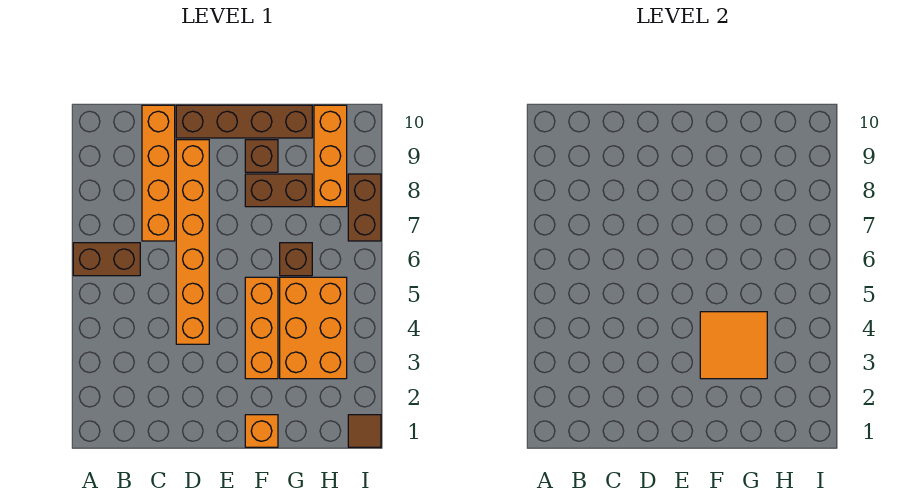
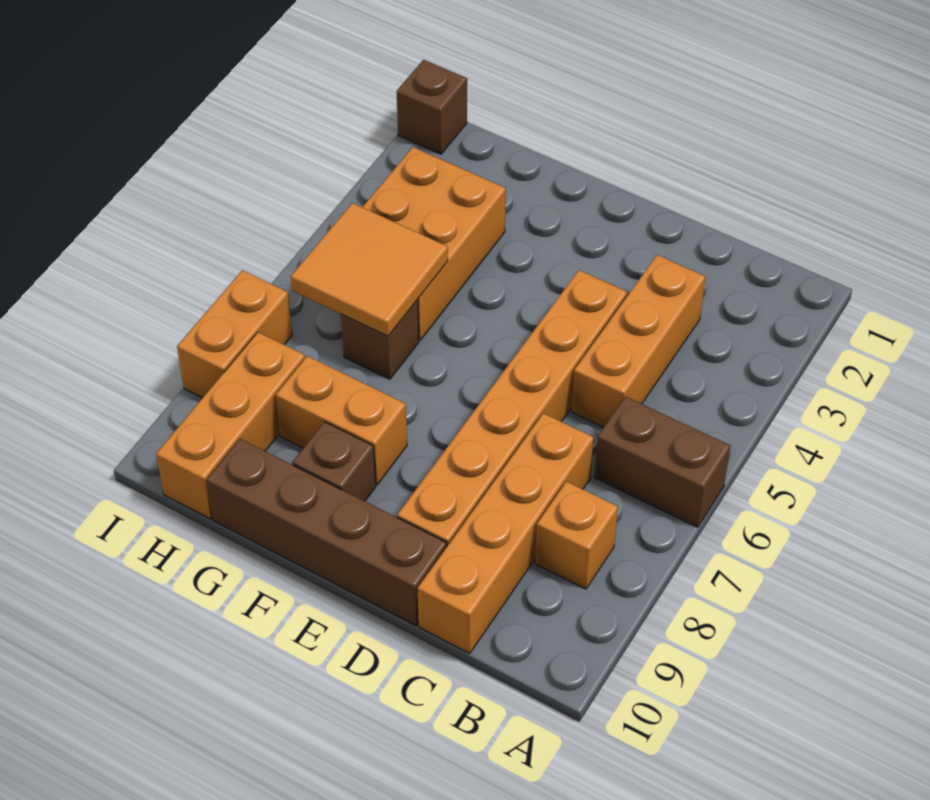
orange 1x1 brick [245,415,278,447] -> orange 1x1 brick moved to [535,481,618,589]
orange 1x3 brick [245,277,278,379] -> orange 1x3 brick moved to [572,255,706,427]
orange 2x2 tile [700,312,767,379] -> orange 2x2 tile moved to [291,203,448,336]
brown 1x2 brick [245,174,312,207] -> orange 1x2 brick [276,356,407,485]
brown 1x1 tile [348,415,381,447] -> brown 1x1 brick [397,60,467,154]
brown 1x2 brick [348,174,381,241] -> orange 1x2 brick [177,270,292,398]

